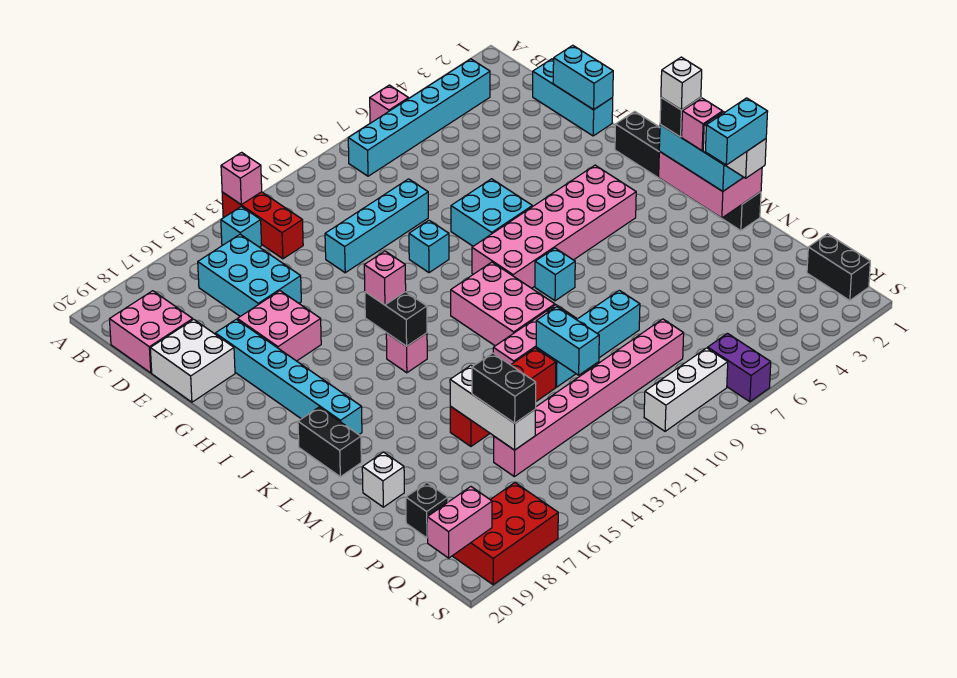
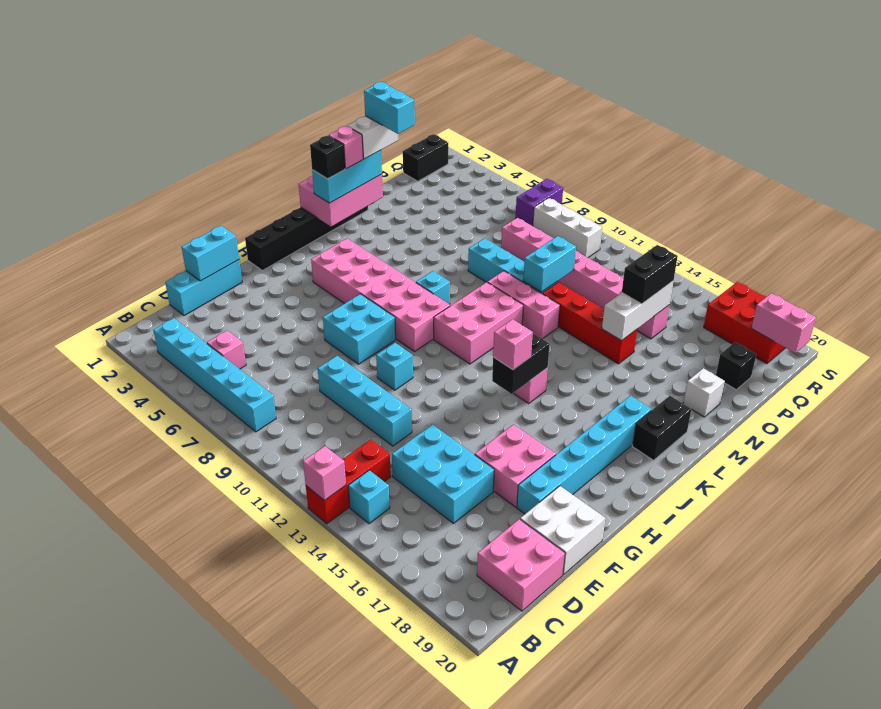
pink 1x1 brick [370,85,409,123] -> pink 1x1 brick moved to [207,330,246,369]
cyan 2x3 brick [198,234,301,316] -> cyan 2x3 brick turned to [392,425,494,523]
white 1x1 brick [661,57,702,110] -> none

